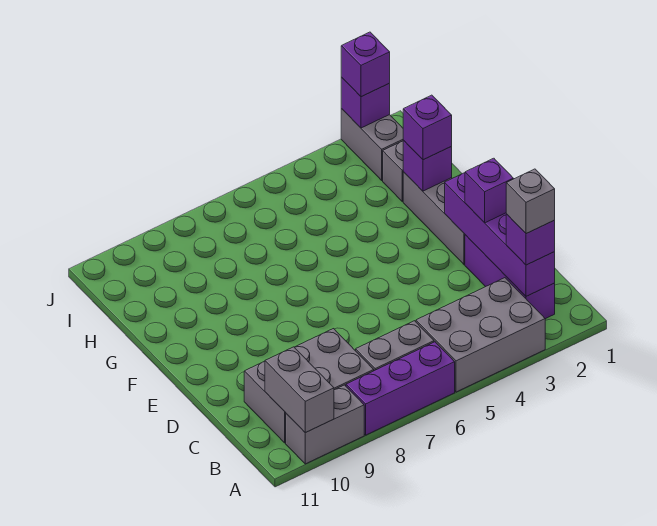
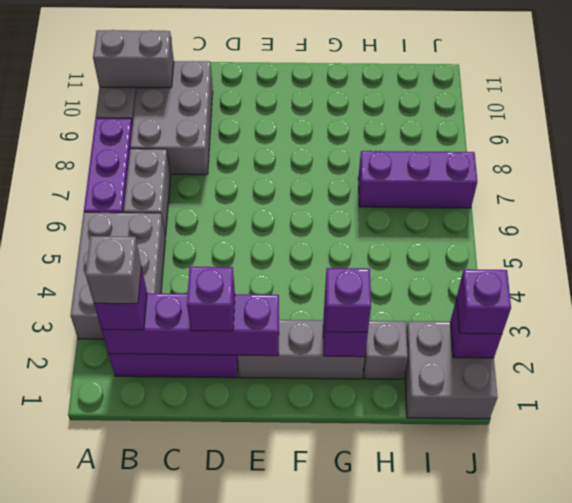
none -> purple 1x3 brick [358,151,477,208]
grey 1x2 brick [341,109,403,180] -> grey 2x2 brick [405,321,498,419]

